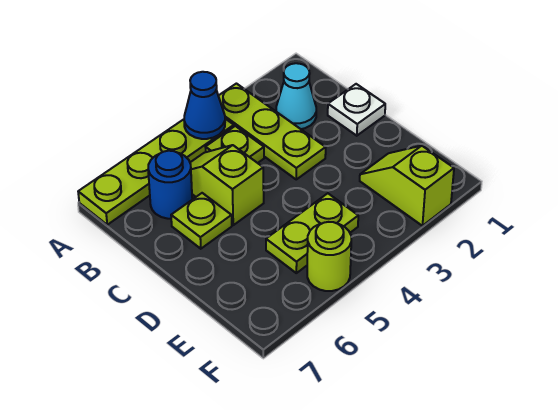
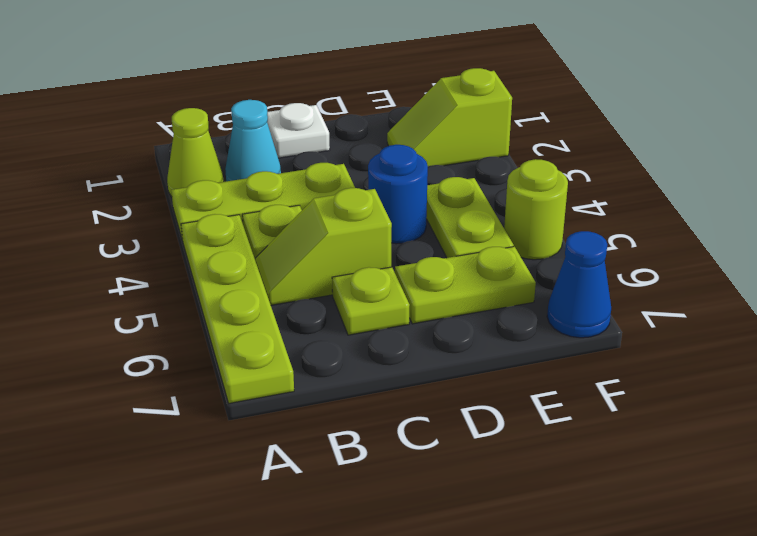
none -> lime 1x1 cone [167,108,224,197]
blue 1x1 cone [184,72,225,139] -> blue 1x1 cone moved to [547,231,611,338]
blue 1x1 round brick [148,151,192,219] -> blue 1x1 round brick moved to [368,145,428,244]
none -> lime 1x2 plate [395,247,536,324]

